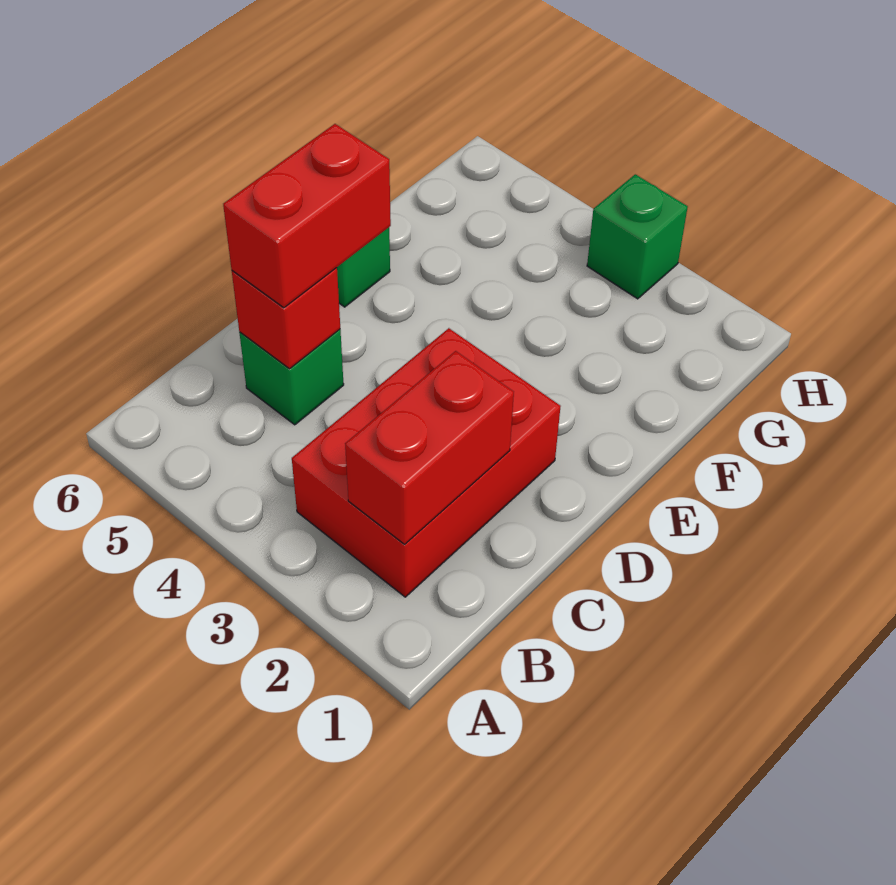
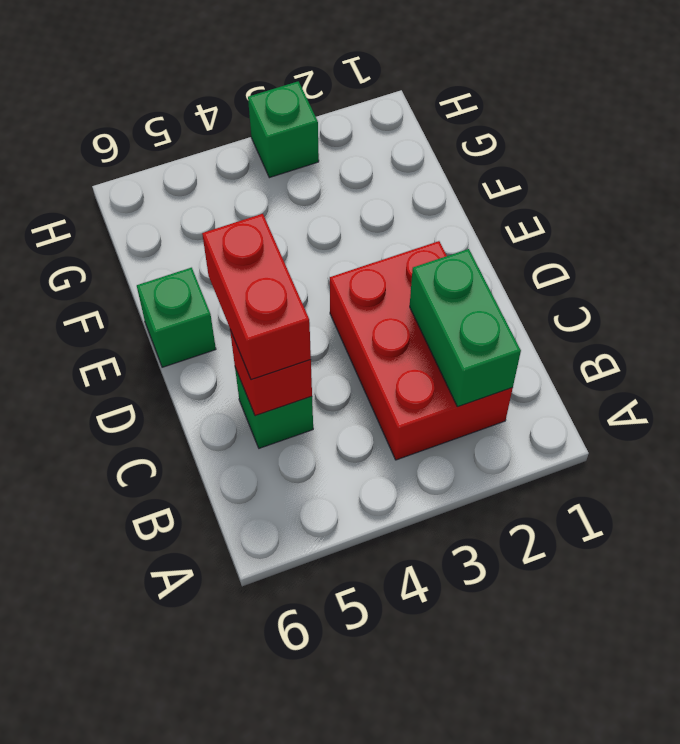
red 1x2 brick [345,351,514,544] -> green 1x2 brick [410,249,521,407]

